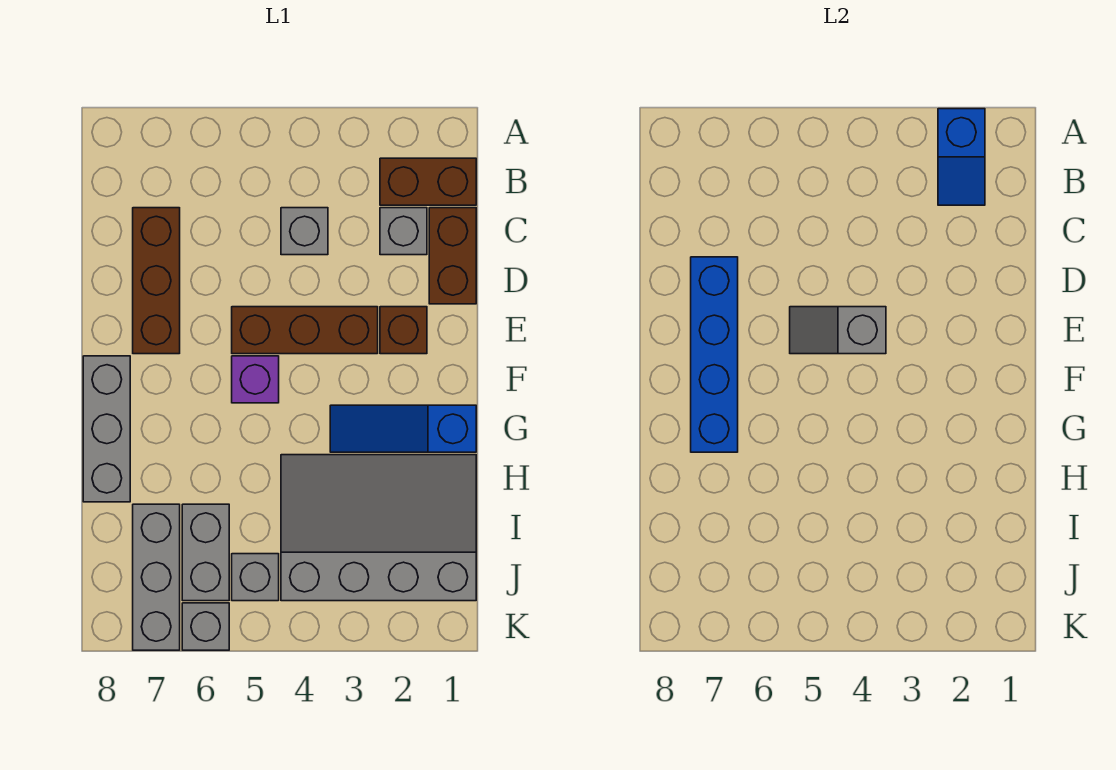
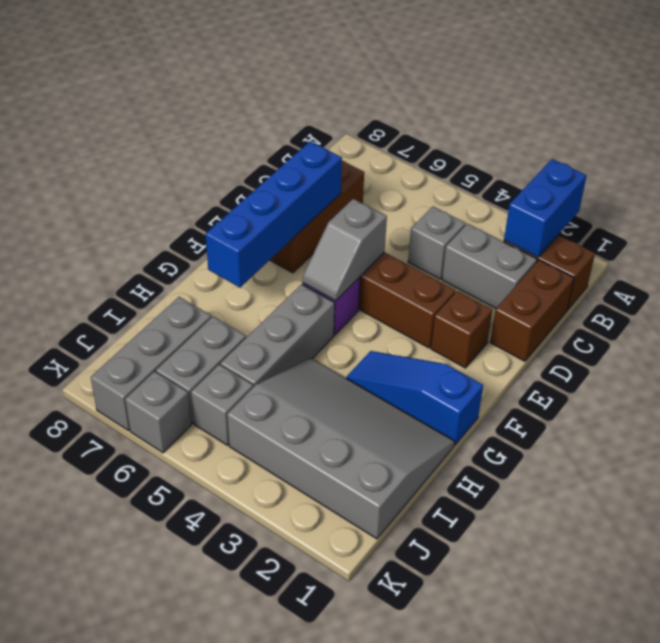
blue 1x2 slope [938,109,985,205] -> blue 1x2 brick [504,159,587,257]
grey 1x1 brick [380,208,427,255] -> grey 1x2 brick [442,224,537,308]
grey 1x2 slope [790,307,886,354] -> grey 1x2 slope turned to [303,199,387,301]
grey 1x3 brick [83,356,130,502] -> grey 1x3 brick moved to [221,284,335,387]

